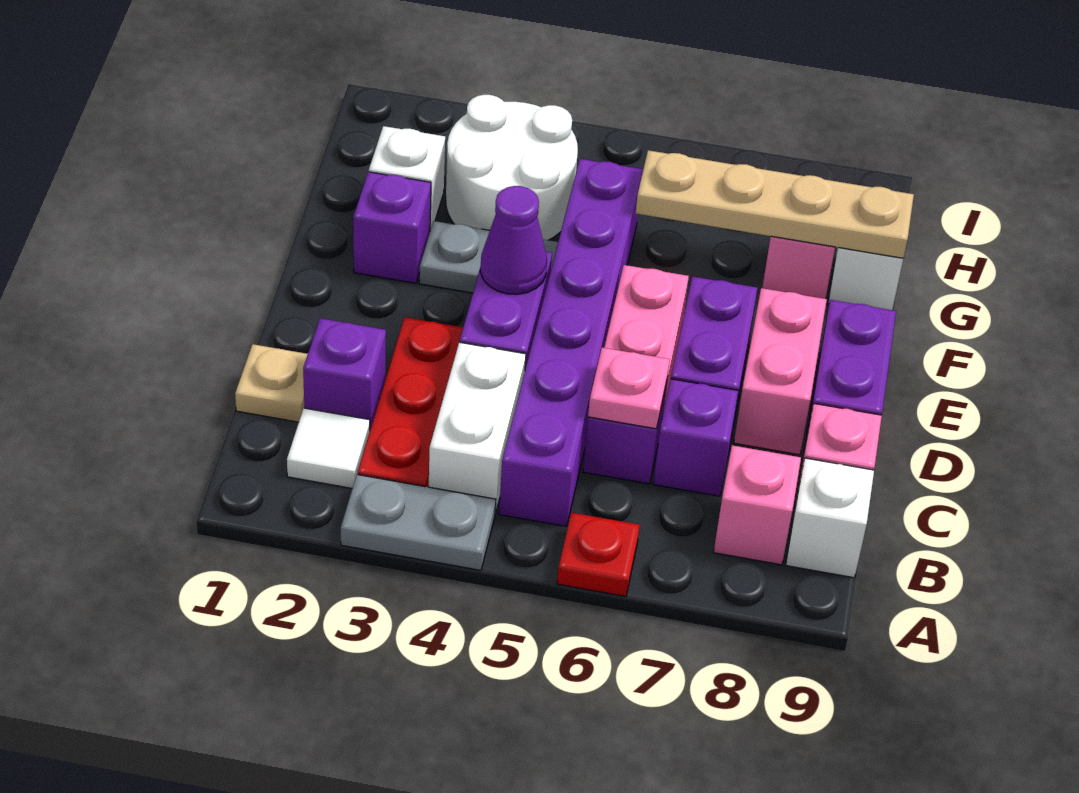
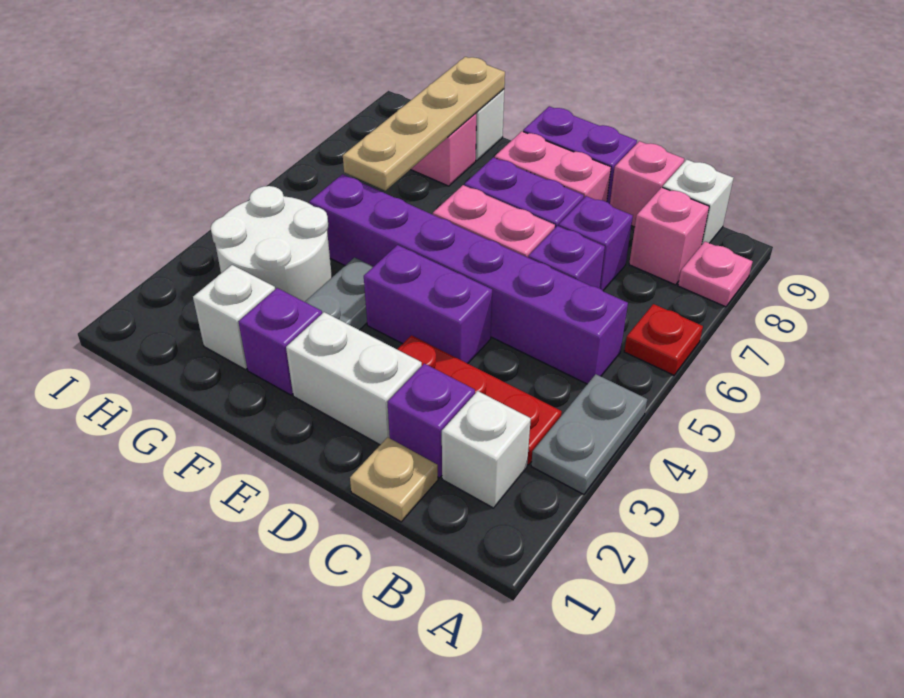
white 1x1 tile [287,408,370,488] -> white 1x1 brick [442,391,531,508]
white 1x2 brick [429,342,526,514] -> white 1x2 brick moved to [286,312,422,445]
pink 1x1 plate [588,348,670,429] -> pink 1x1 plate moved to [678,242,753,307]
purple 1x1 cone [480,186,547,294] -> none

